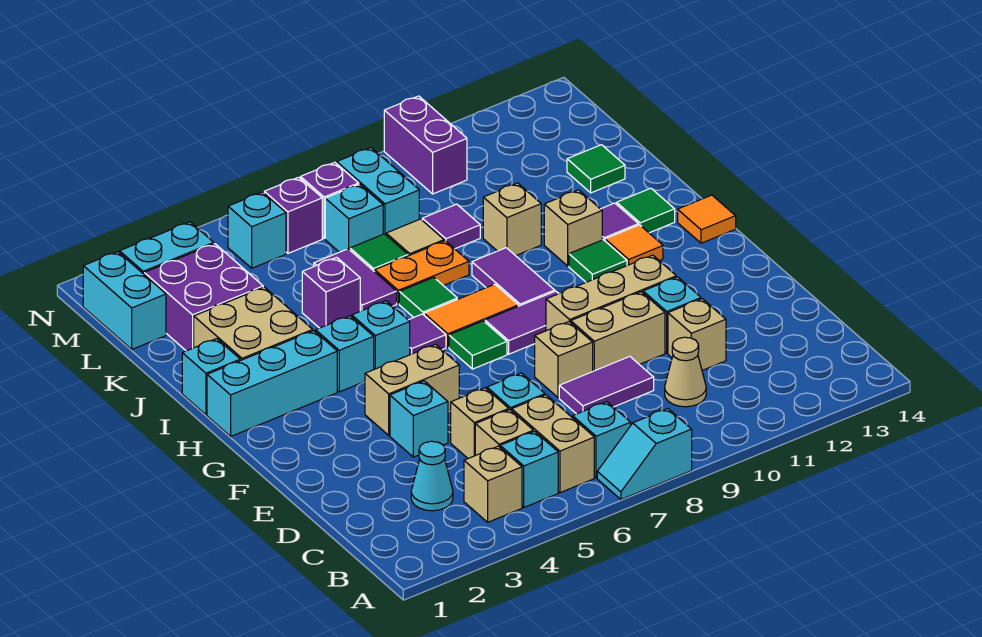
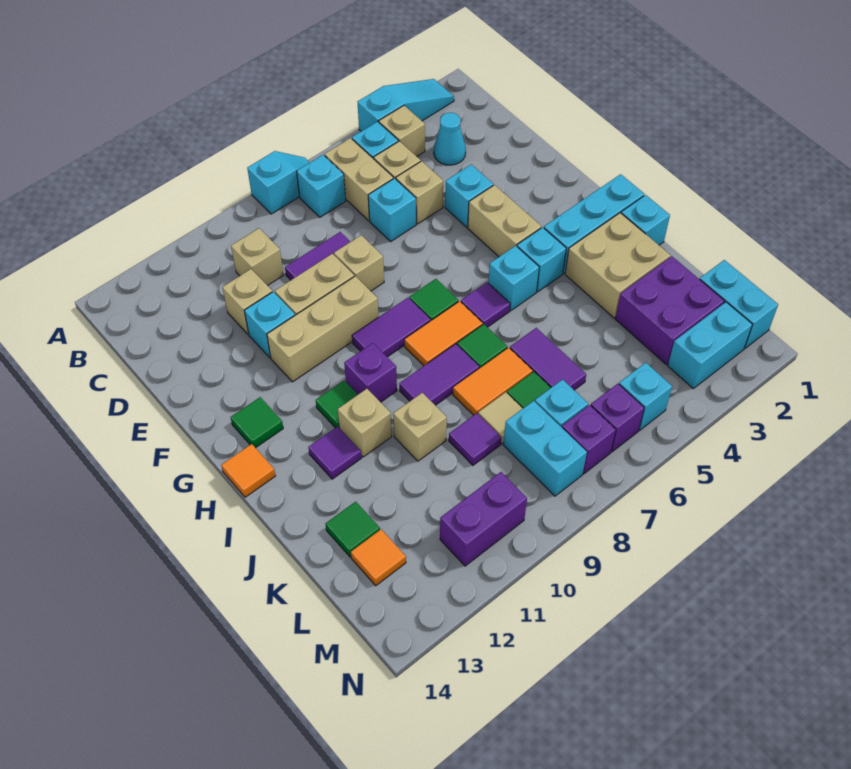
none -> cyan 1x3 slope [358,79,454,131]
tan 1x1 cone [665,337,706,407] -> tan 1x1 brick [231,228,284,286]
tan 1x2 brick [365,344,459,435] -> tan 1x2 brick turned to [468,185,541,257]
purple 1x2 tile [472,248,555,306] -> purple 1x2 tile turned to [399,344,479,405]
orange 1x1 tile [605,225,663,265] -> orange 1x1 tile moved to [351,530,406,586]
green 1x1 tile [617,188,675,233] -> green 1x1 tile moved to [231,397,283,448]
purple 1x1 brick [302,257,360,328] -> purple 1x1 brick moved to [344,343,397,402]
orange 1x2 plate [375,241,469,304] -> orange 1x2 tile [453,348,533,415]
purple 1x2 brick [384,96,467,194] -> purple 1x2 brick turned to [440,472,527,566]

